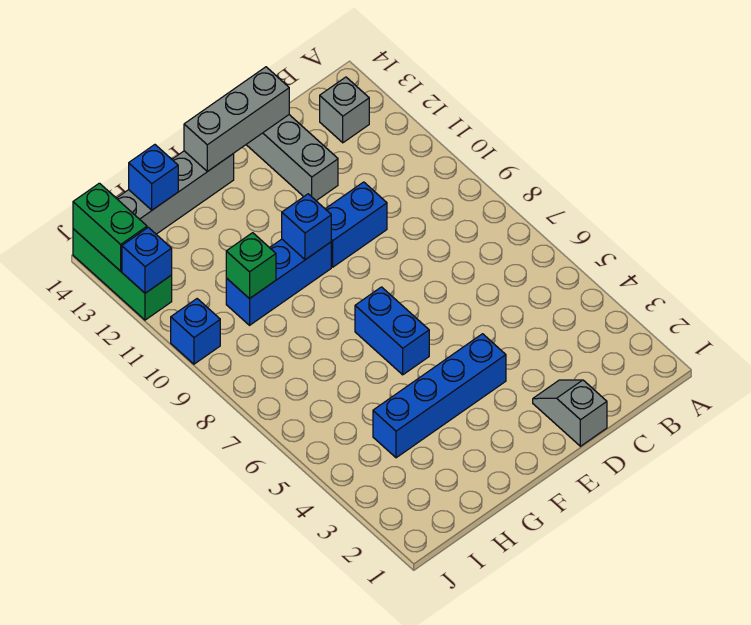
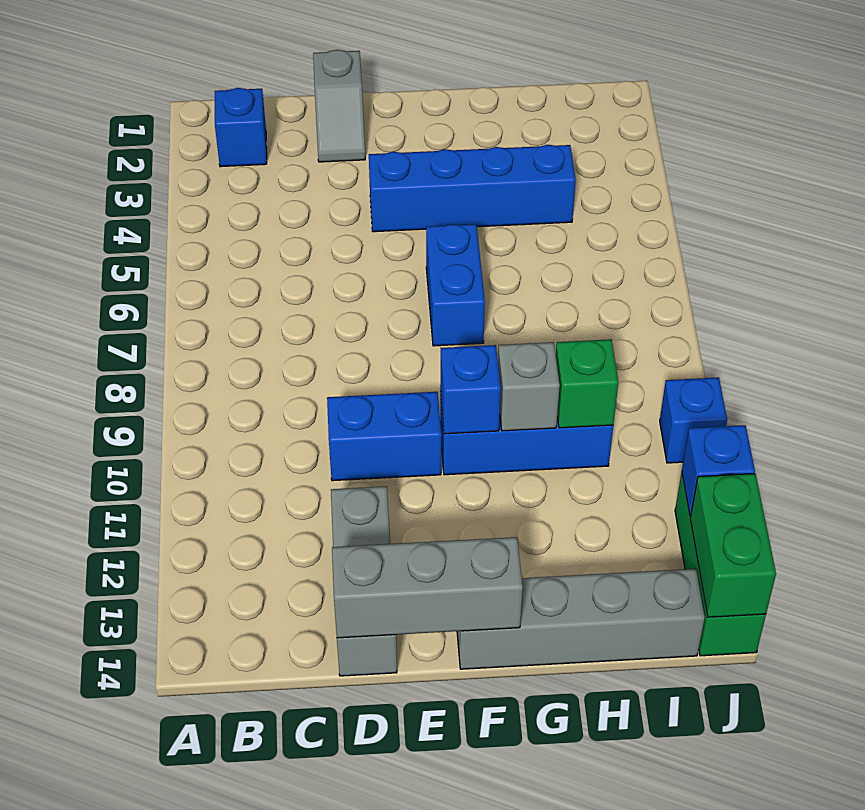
grey 1x1 brick [320,77,369,143] -> grey 1x1 brick moved to [498,342,560,431]
blue 1x1 brick [129,145,178,210] -> blue 1x1 brick moved to [215,88,267,167]

